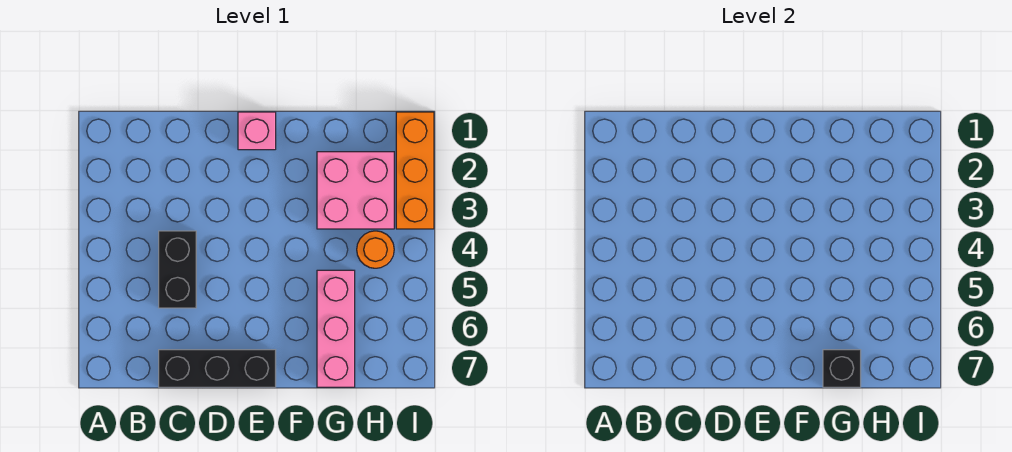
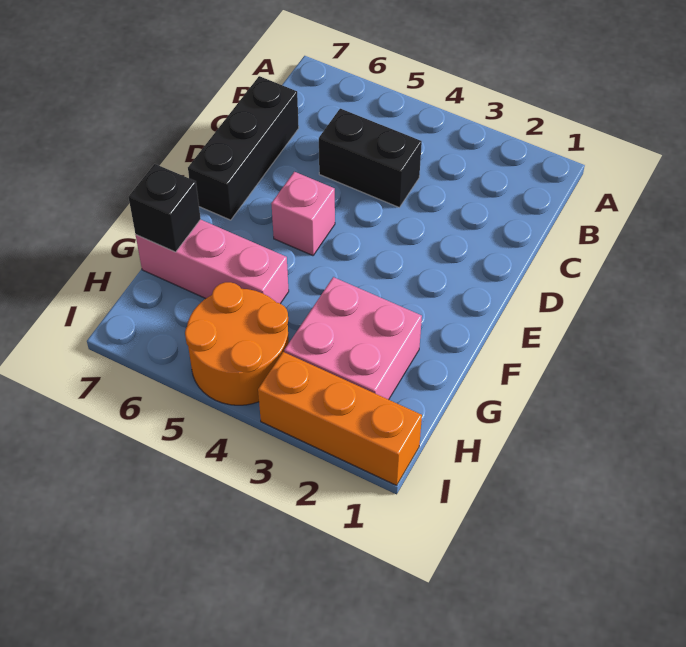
pink 1x1 brick [238,112,276,150] -> pink 1x1 brick moved to [271,172,335,256]
orange 1x1 round brick [357,231,394,268] -> orange 2x2 round brick [185,282,289,405]

